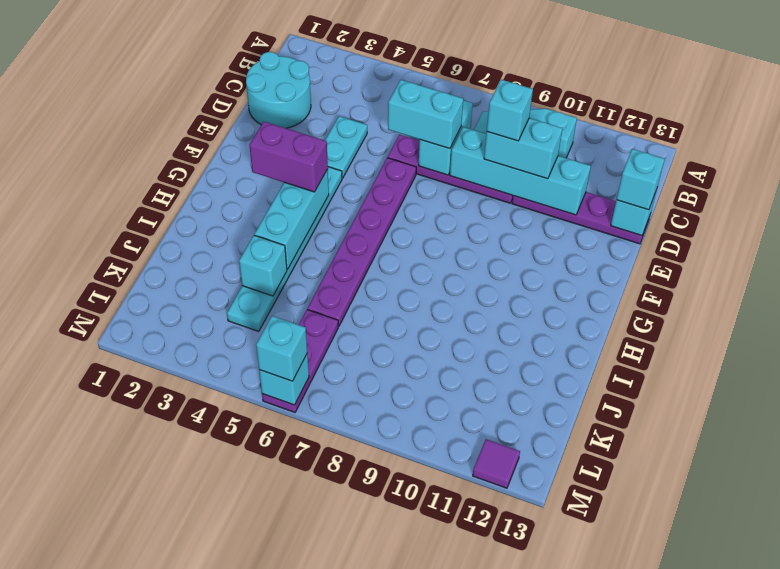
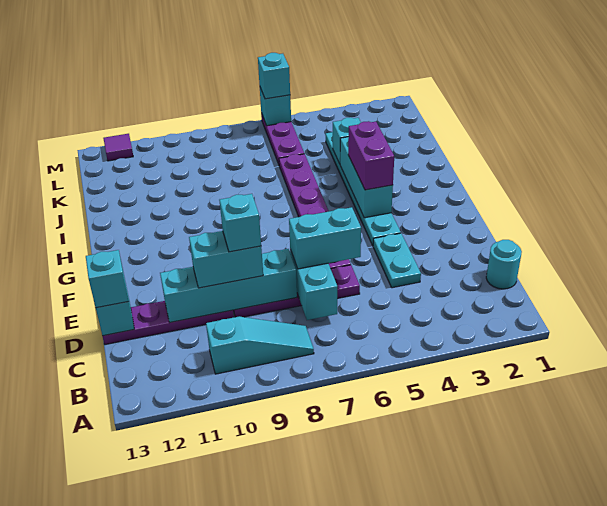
cyan 2x2 round brick [246,52,311,128] -> cyan 1x1 round brick [486,240,522,289]
purple 1x2 brick [249,122,328,192] -> purple 1x2 brick turned to [348,121,394,190]

